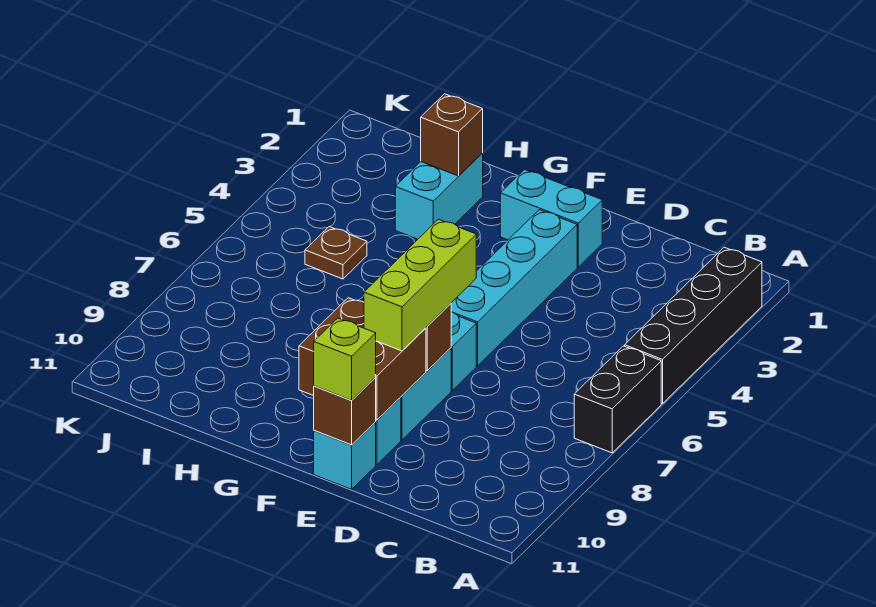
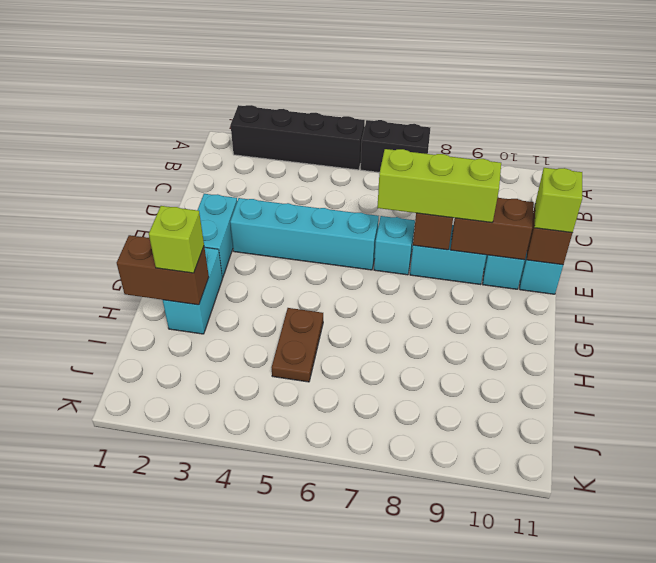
brown 2x2 brick [299,298,426,420] -> brown 1x2 brick [451,198,534,260]
cyan 1x2 brick [395,153,483,239] -> cyan 1x2 brick turned to [163,248,223,334]
brown 1x1 brick [421,94,483,176] -> brown 1x2 brick [117,235,209,305]
none -> lime 1x1 brick [149,206,204,273]
brown 1x1 plate [305,227,367,279] -> brown 1x2 plate [272,308,323,382]

